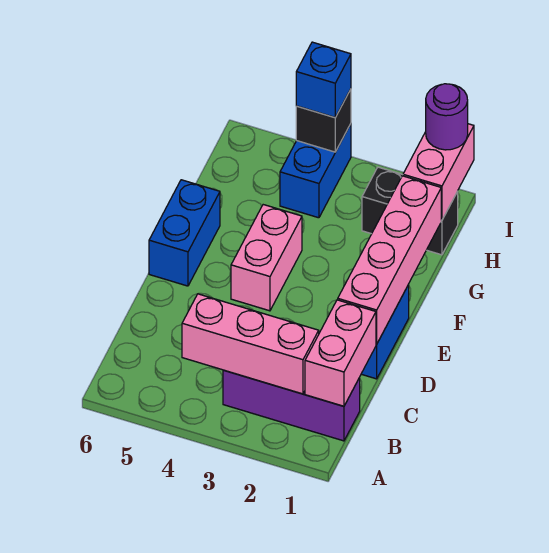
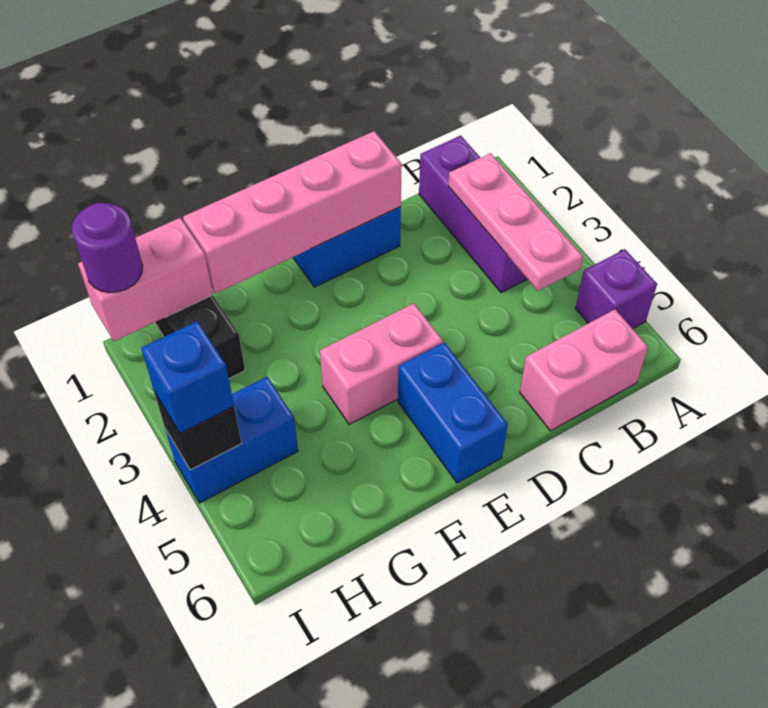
none -> purple 1x1 brick [575,249,657,329]
pink 1x2 brick [305,300,376,406] -> pink 1x2 brick moved to [520,309,648,431]
pink 1x3 brick [182,294,319,394] -> pink 1x3 plate [448,153,583,291]
blue 1x2 brick [149,180,220,286] -> blue 1x2 brick turned to [398,342,508,483]

